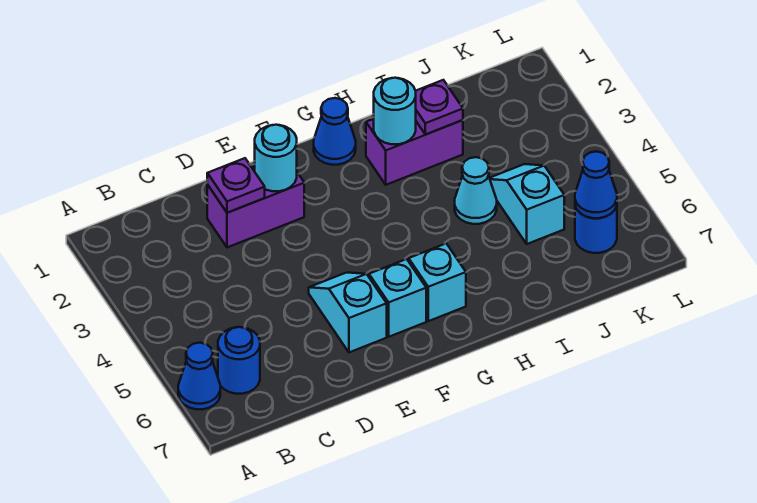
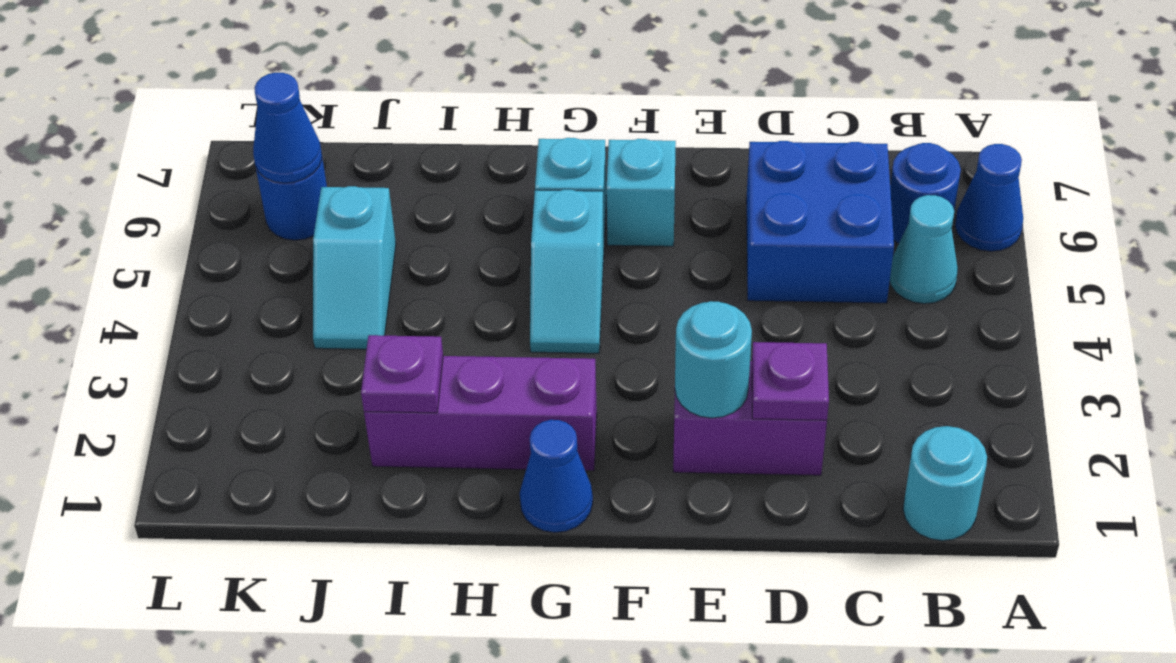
none -> blue 2x2 brick [746,141,894,303]
cyan 1x2 slope [309,273,387,352] -> cyan 1x2 slope moved to [530,190,604,353]
purple 1x2 brick [366,119,463,185] -> purple 1x3 brick [364,356,597,471]
cyan 1x1 round brick [374,78,416,144] -> cyan 1x1 round brick moved to [903,426,987,541]
cyan 1x1 cone [455,157,497,224] -> cyan 1x1 cone moved to [890,195,958,304]

